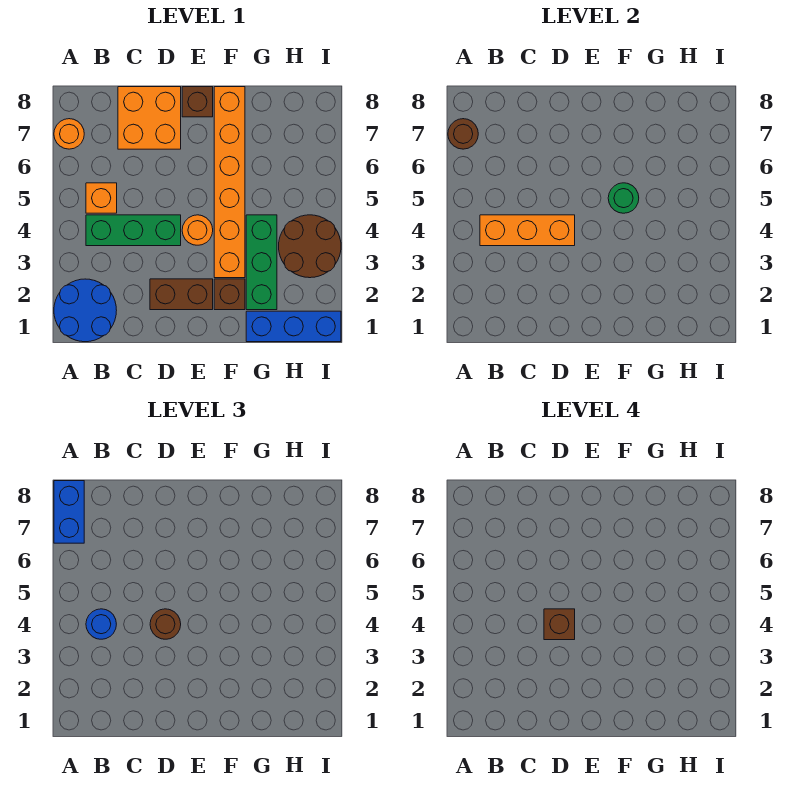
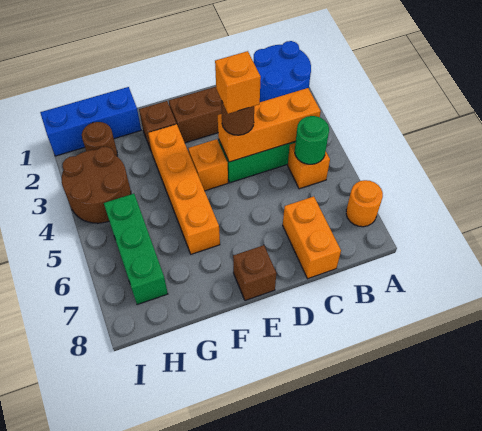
brown 1x1 round brick [448,119,478,149] -> brown 1x1 round brick moved to [82,122,117,156]
blue 1x2 brick [54,481,84,543] -> none
blue 1x1 round brick [86,609,116,639] -> none
orange 2x2 brick [118,87,181,149] -> orange 1x2 brick [283,196,341,279]
brown 1x1 brick [544,609,575,640] -> orange 1x1 brick [215,51,261,114]
orange 1x1 round brick [182,215,213,245] -> orange 1x1 brick [188,139,228,191]
orange 1x6 brick [214,87,245,278] -> orange 1x4 brick [148,124,220,254]
green 1x1 round brick [608,183,639,213] -> green 1x1 round brick moved to [295,116,329,164]
green 1x3 brick [246,215,277,310] -> green 1x3 brick moved to [104,194,168,305]

